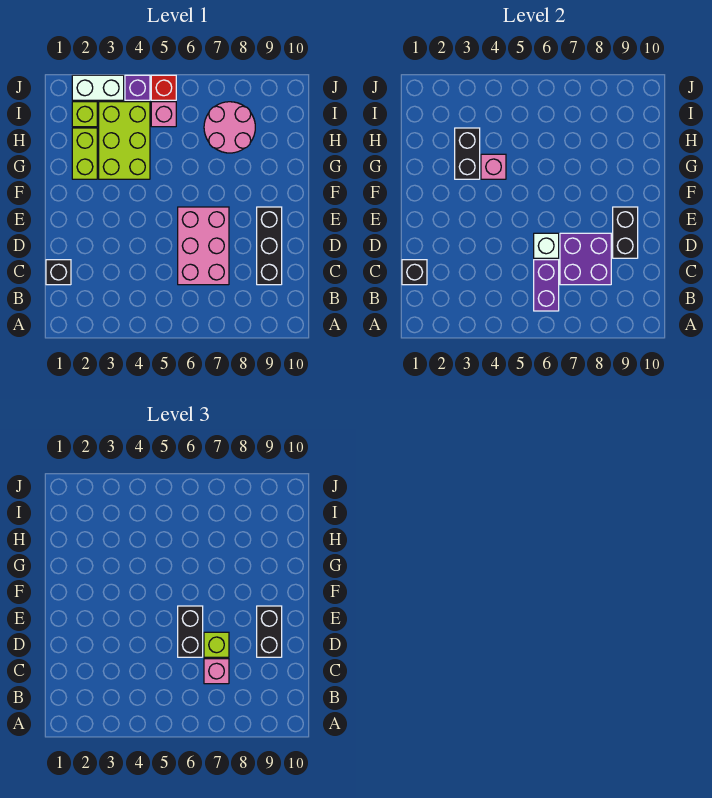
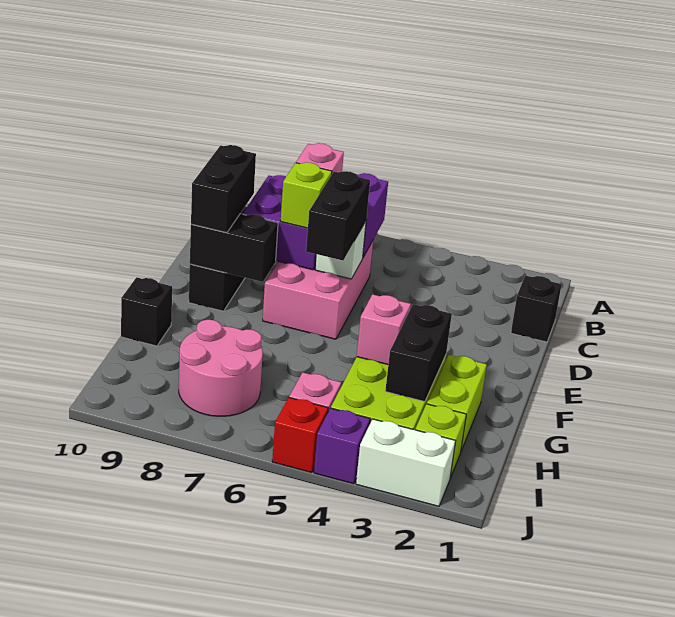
black 1x1 brick [402,260,427,285] -> black 1x1 brick moved to [121,277,172,346]
black 1x2 brick [613,207,638,258] -> black 1x2 brick turned to [190,214,278,282]

